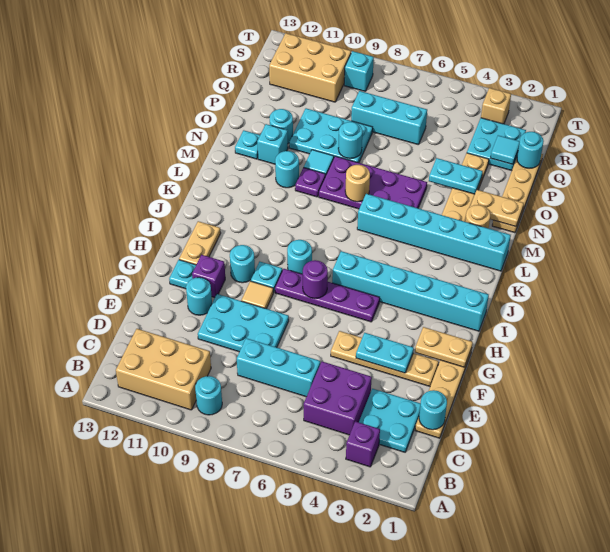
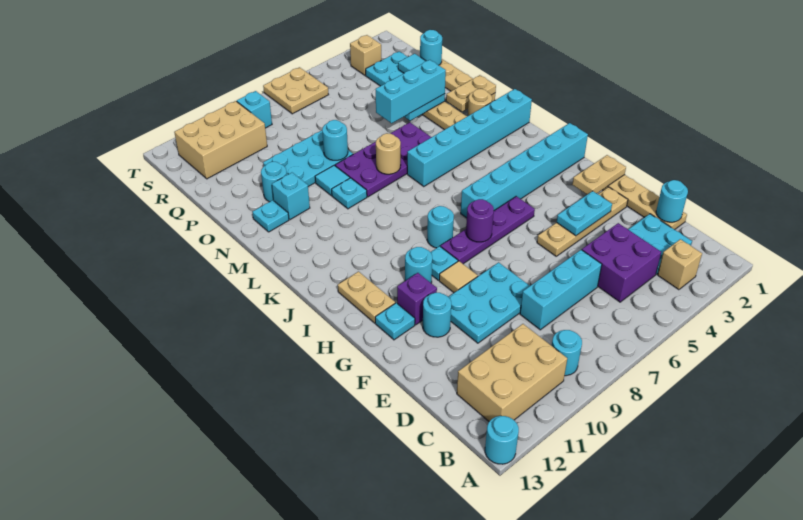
purple 1x1 brick [346,421,380,467] -> tan 1x1 brick [658,239,702,290]
purple 1x1 plate [295,168,325,197] -> cyan 1x1 plate [332,178,367,209]
cyan 1x1 round brick [275,151,299,188] -> cyan 1x1 round brick moved to [485,416,519,464]
cyan 1x3 brick [351,91,427,145] -> cyan 1x3 brick moved to [376,60,446,123]
none -> tan 2x2 plate [263,67,329,114]

